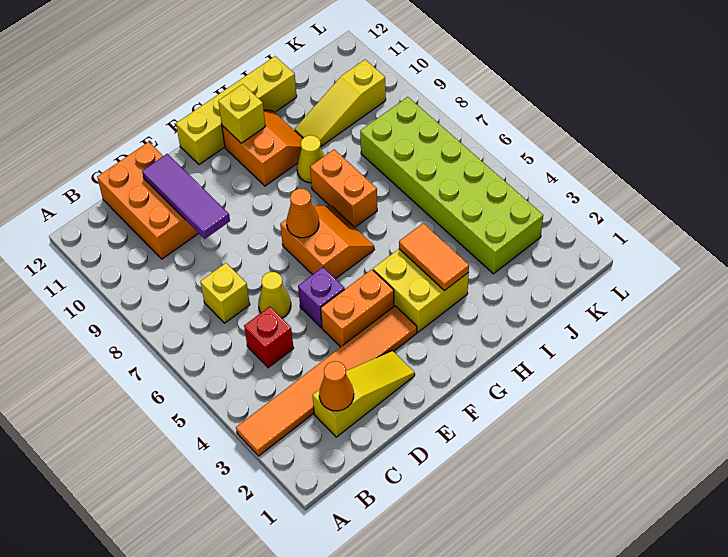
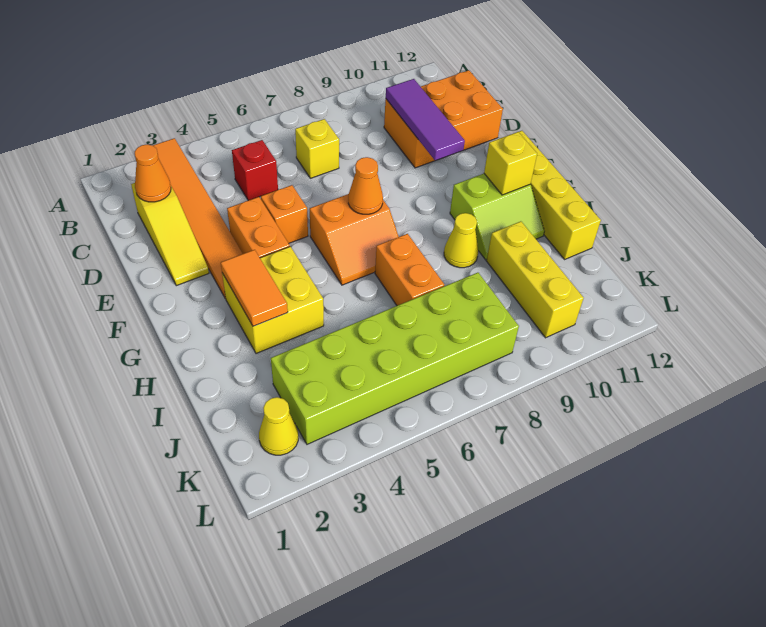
yellow 1x1 cone [258,272,291,318] -> yellow 1x1 cone moved to [259,397,298,455]
purple 1x3 tile [142,154,230,239] -> purple 1x3 tile turned to [386,79,465,161]
purple 1x1 brick [298,267,345,328] -> orange 1x1 brick [261,185,308,243]
orange 2x2 slope [222,110,303,186] -> lime 2x2 slope [450,173,544,260]
orange 1x2 tile [399,223,469,291] -> orange 1x2 tile turned to [221,250,288,326]
orange 1x2 brick [310,150,377,227] -> orange 1x2 brick turned to [375,234,444,306]
yellow 1x3 slope [295,60,386,146] -> yellow 1x3 brick [486,221,584,338]

